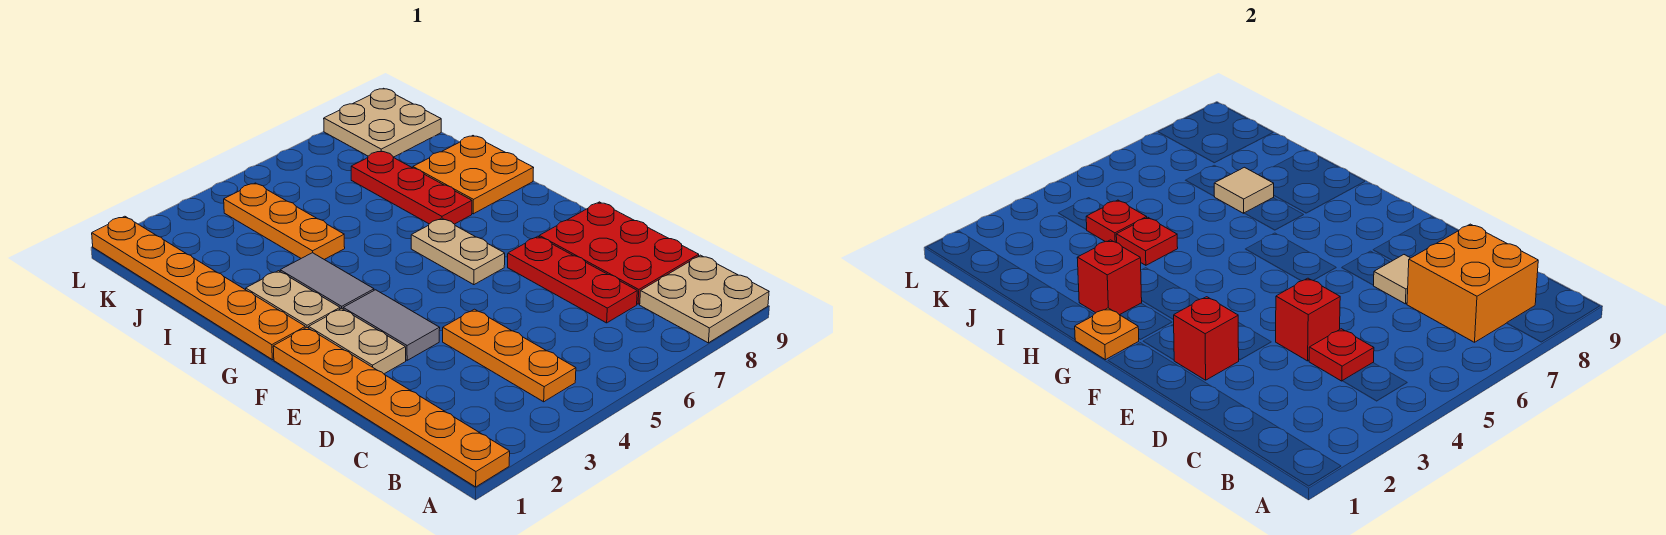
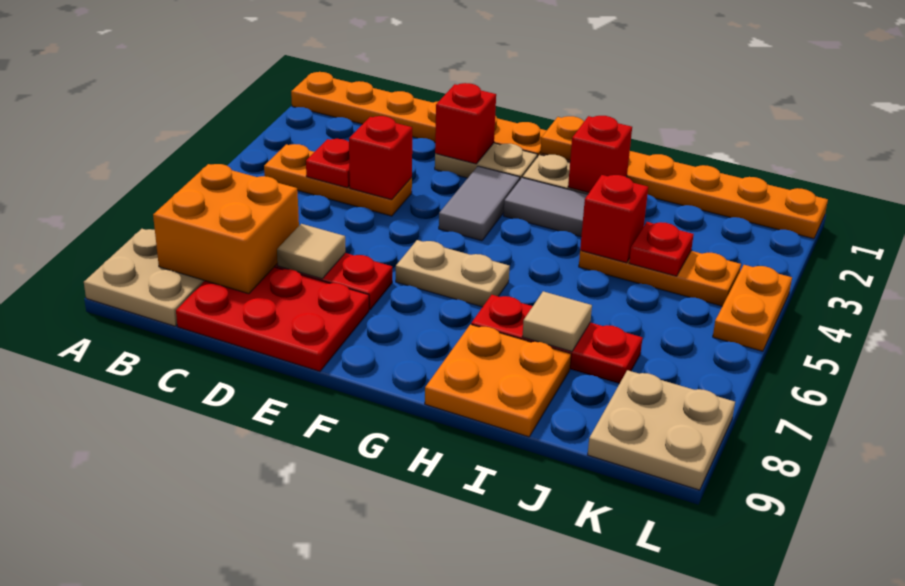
grey 1x2 tile [343,290,440,360] -> grey 1x2 tile turned to [439,166,520,241]
red 1x1 plate [1116,218,1178,265] -> red 1x1 brick [580,175,648,263]
none -> orange 1x2 plate [713,265,792,351]

